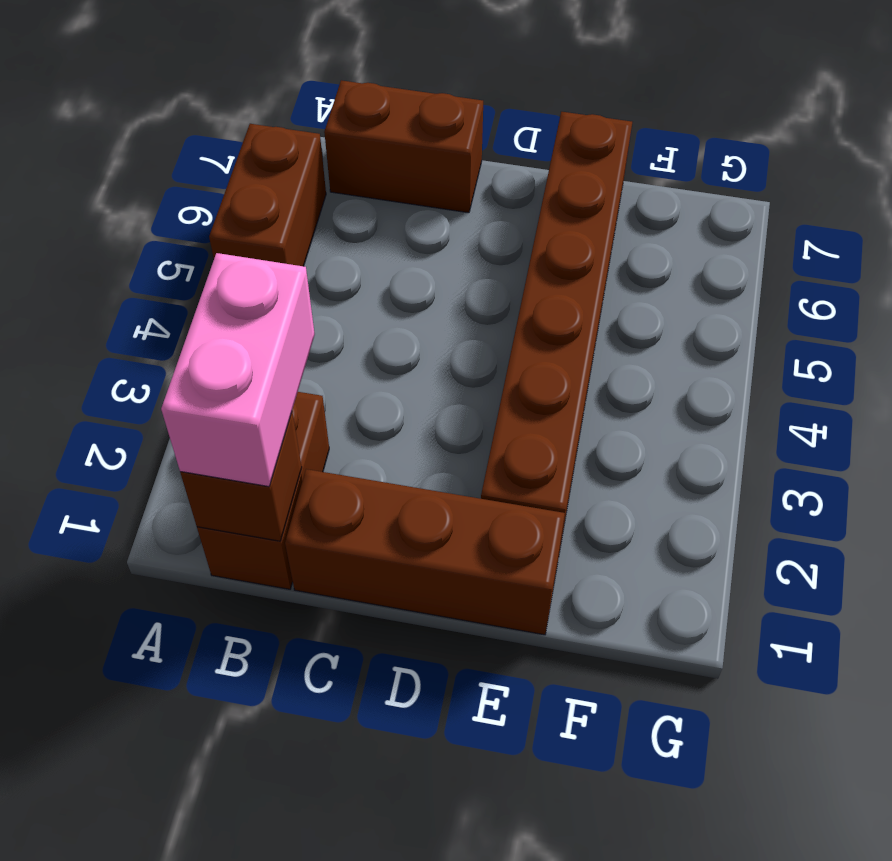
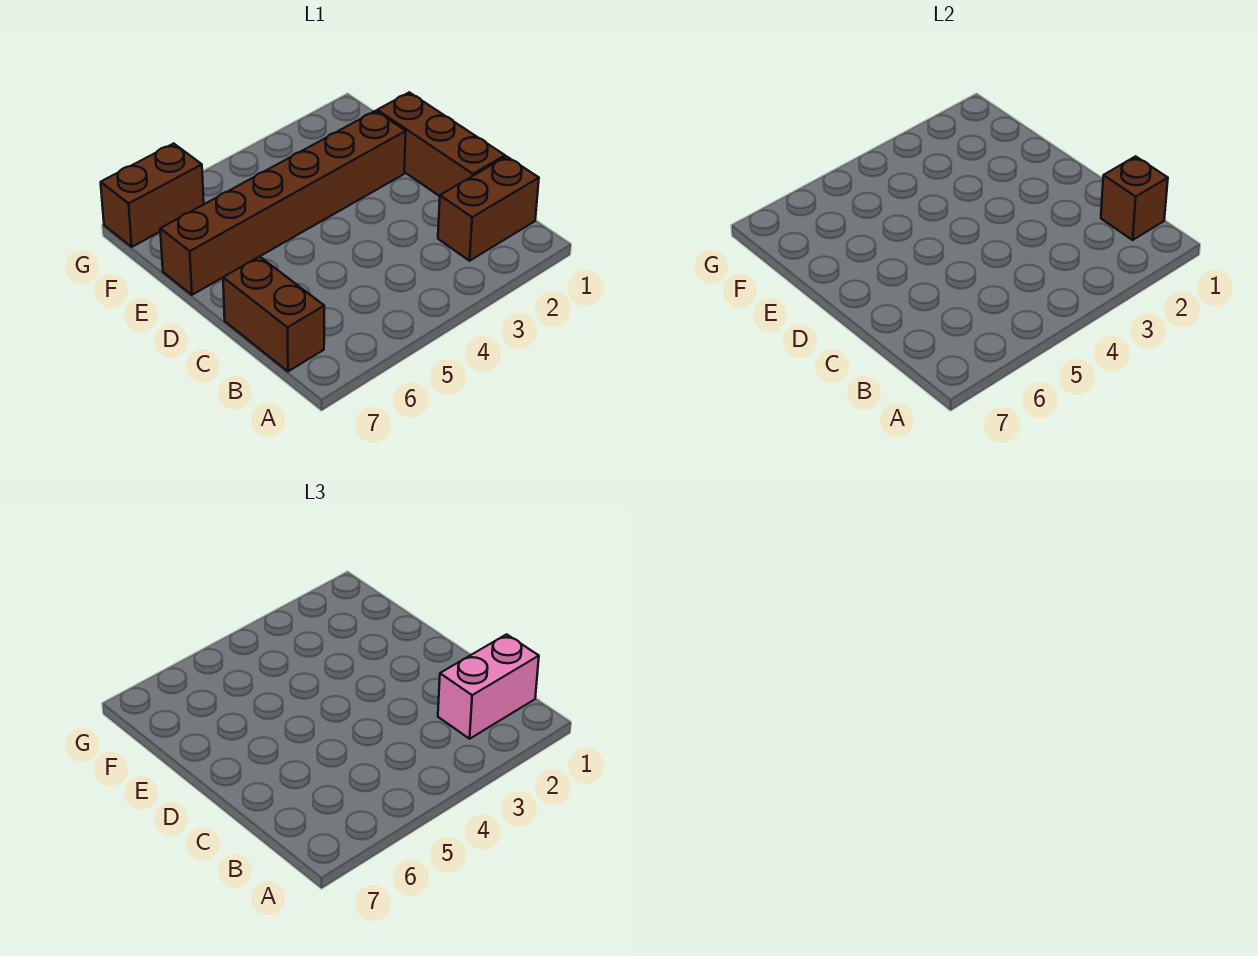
brown 1x2 brick [209,124,326,266] -> brown 1x2 brick moved to [101,143,204,247]

